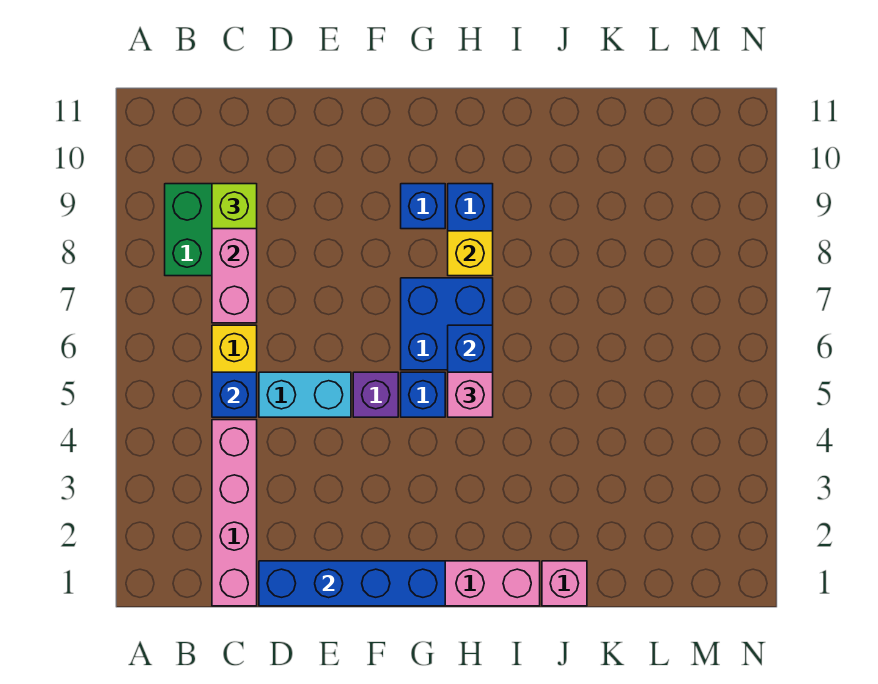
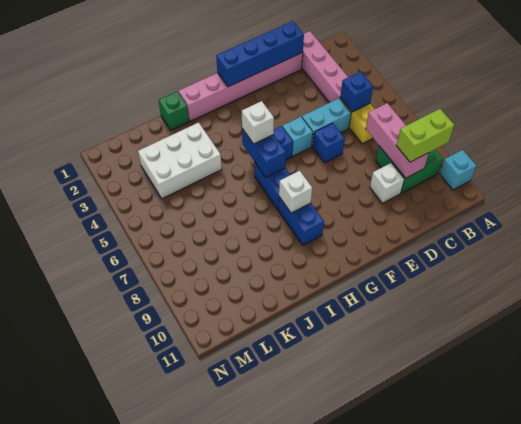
none -> cyan 1x1 brick [440,150,476,190]
lime 1x1 brick [212,184,257,229] -> lime 1x2 brick [396,109,454,162]
none -> white 1x1 brick [370,163,404,203]
purple 1x1 brick [353,372,398,417] -> cyan 1x1 brick [282,117,313,156]
blue 2x2 brick [401,278,493,370] -> blue 1x2 brick [254,162,290,209]
blue 1x1 brick [401,184,445,229] -> blue 1x1 brick moved to [313,123,345,163]
pink 1x1 brick [448,372,493,417] -> white 1x1 brick [242,101,274,144]
yellow 1x1 brick [448,231,493,276] -> white 1x1 brick [279,171,312,213]
pink 1x1 brick [542,561,587,606] -> green 1x1 brick [158,91,189,130]
none -> white 2x3 brick [138,122,222,199]

